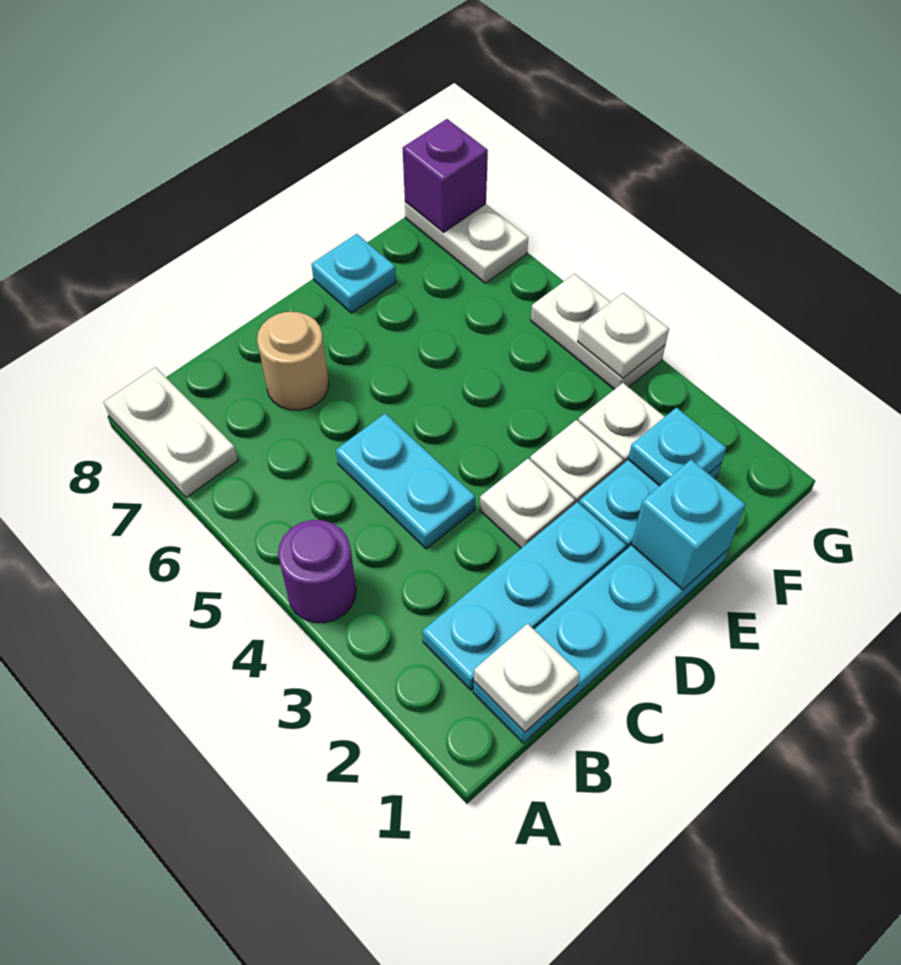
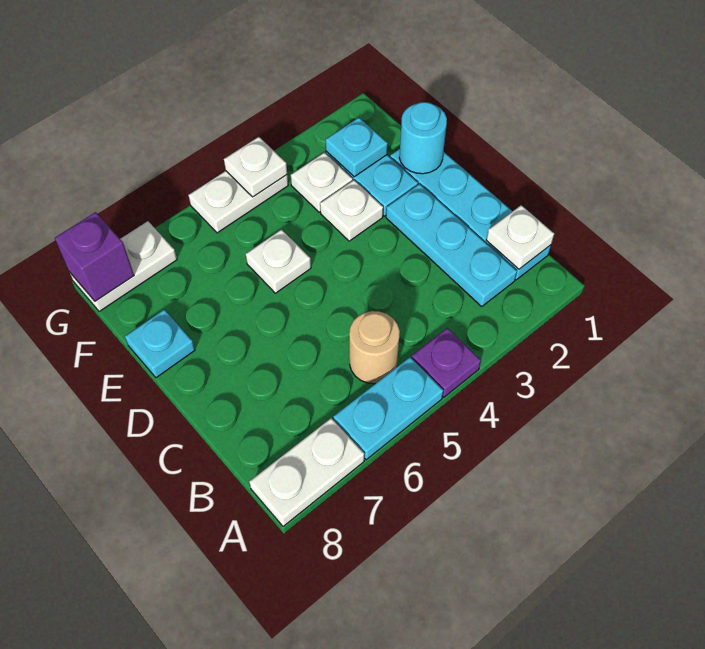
purple 1x1 round brick [278,520,356,623] -> purple 1x1 plate [412,328,481,397]
cyan 1x2 plate [336,414,475,549] -> cyan 1x2 plate moved to [333,357,443,460]
tan 1x1 round brick [257,312,329,410] -> tan 1x1 round brick moved to [349,311,400,384]
white 1x1 plate [480,459,575,548] -> white 1x1 plate moved to [246,230,311,293]
cyan 1x1 brick [632,460,745,590] -> cyan 1x1 round brick [399,102,447,174]

